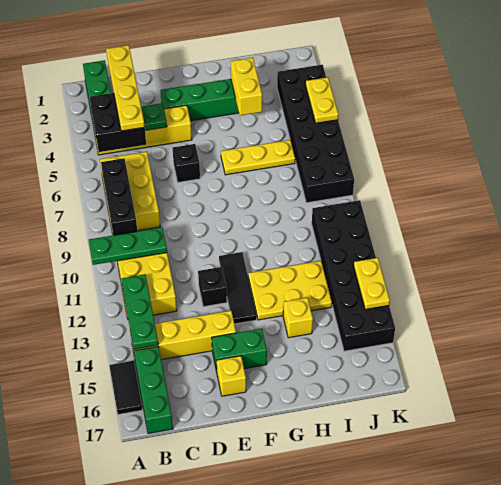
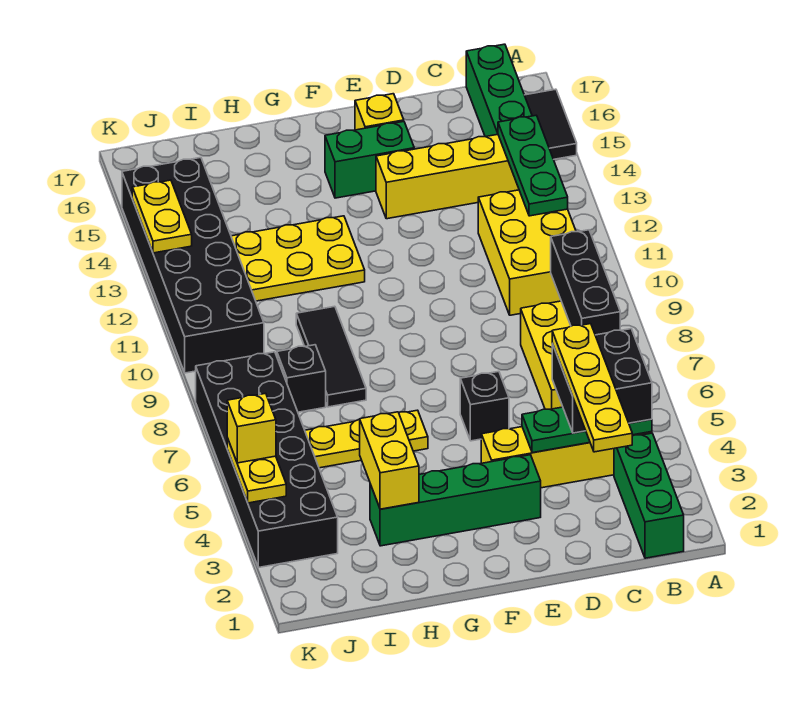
green 1x3 plate [88,227,167,265] -> none
black 1x1 brick [198,267,227,307] -> black 1x1 brick moved to [277,345,326,412]
black 1x3 tile [219,252,257,324] -> black 1x3 tile moved to [296,306,366,407]
yellow 1x1 brick [283,298,313,338] -> yellow 1x1 brick moved to [227,393,276,463]

